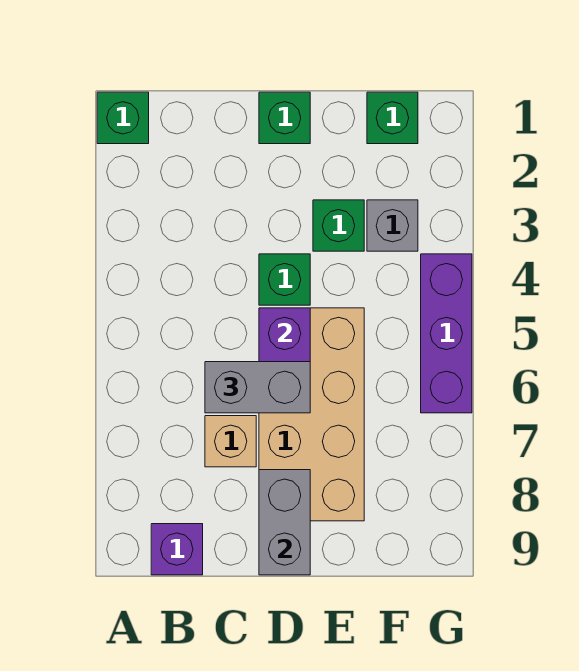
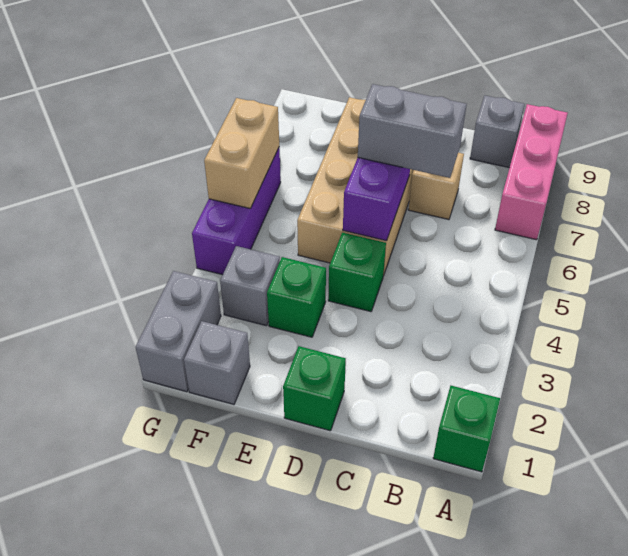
none -> pink 1x3 brick [495,104,568,240]
purple 1x1 brick [151,524,203,575] -> grey 1x1 brick [470,96,525,168]
grey 1x2 brick [259,470,310,575] -> grey 1x2 brick moved to [136,271,221,392]
green 1x1 brick [367,92,418,144] -> grey 1x1 brick [184,321,250,404]
none -> tan 1x2 brick [204,98,279,209]

